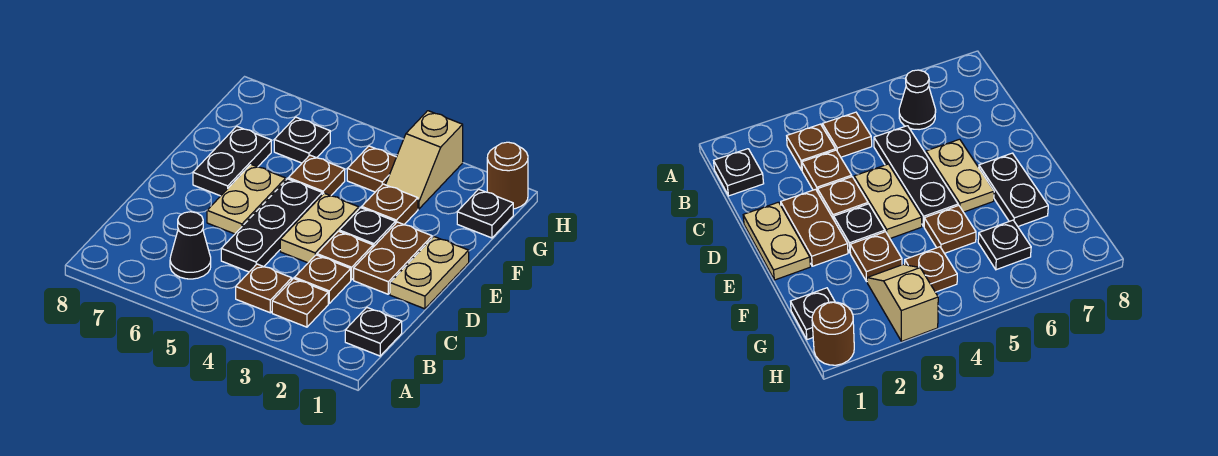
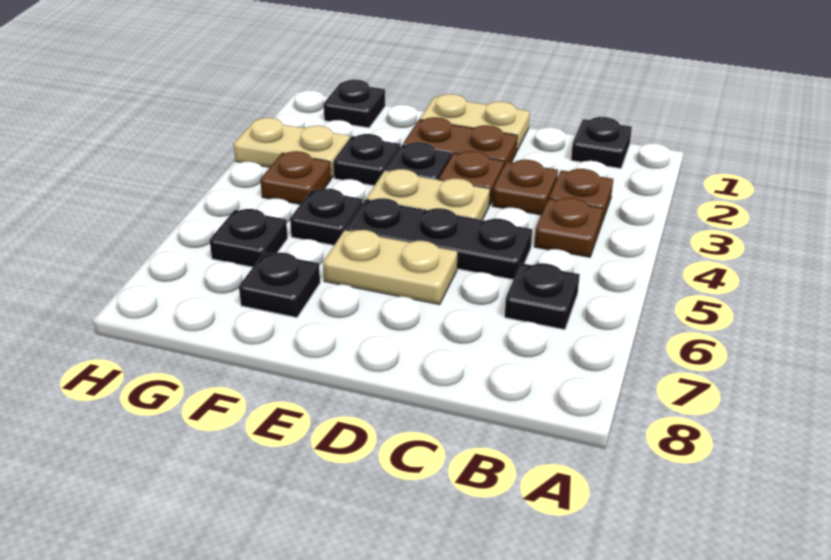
black 1x1 cone [170,212,211,279] -> black 1x1 plate [505,263,580,330]
black 1x2 plate [193,126,271,196] -> black 1x1 plate [239,252,320,318]
brown 1x1 plate [362,184,418,224] -> black 1x1 plate [334,134,400,186]
brown 1x1 plate [288,155,345,196] -> black 1x1 plate [290,189,363,245]
tan 1x2 slope [386,111,463,209] -> tan 1x2 plate [234,118,350,178]
brown 1x1 round brick [487,142,528,209] -> none

